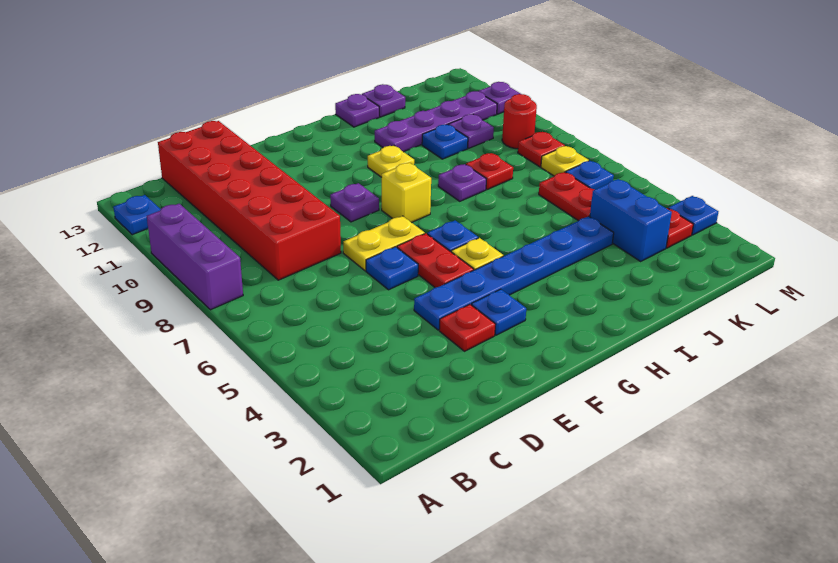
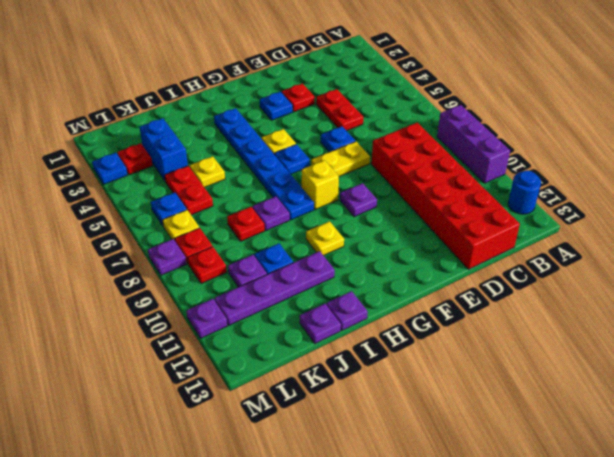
blue 1x1 plate [113,195,161,235] -> blue 1x1 round brick [508,171,541,214]
blue 1x6 plate [414,216,614,330] -> blue 1x6 plate turned to [214,108,314,220]
red 1x2 plate [397,233,474,288] -> red 1x2 plate moved to [316,89,363,131]
none -> yellow 1x1 plate [190,156,225,188]
red 1x1 round brick [502,94,537,149] -> red 1x1 plate [188,247,227,284]
none -> purple 1x1 plate [148,239,186,275]

